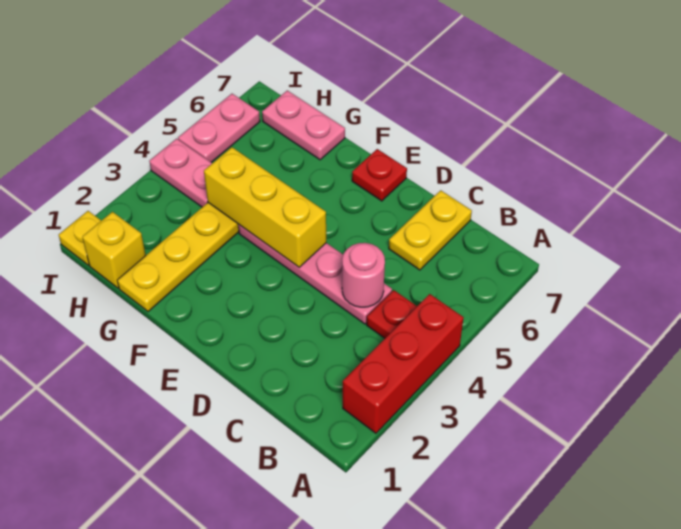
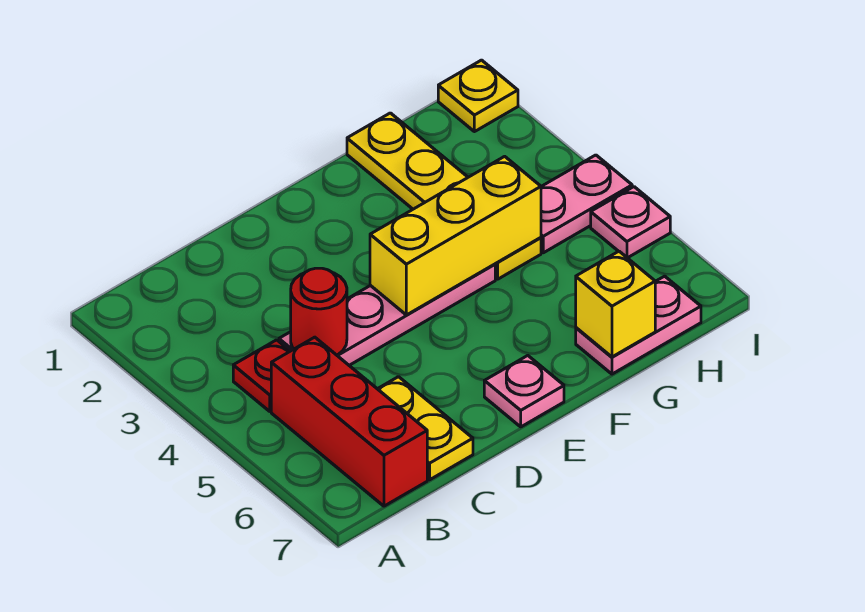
red 1x3 brick [343,294,464,433] -> red 1x3 brick moved to [271,337,427,506]
pink 1x1 round brick [342,243,385,307] -> red 1x1 round brick [291,268,347,355]
red 1x1 plate [352,149,407,201] -> pink 1x1 plate [484,356,564,427]
yellow 1x1 brick [82,212,146,288] -> yellow 1x1 brick moved to [576,251,655,357]
pink 1x2 plate [178,94,260,162] -> pink 1x1 plate [591,187,670,258]

